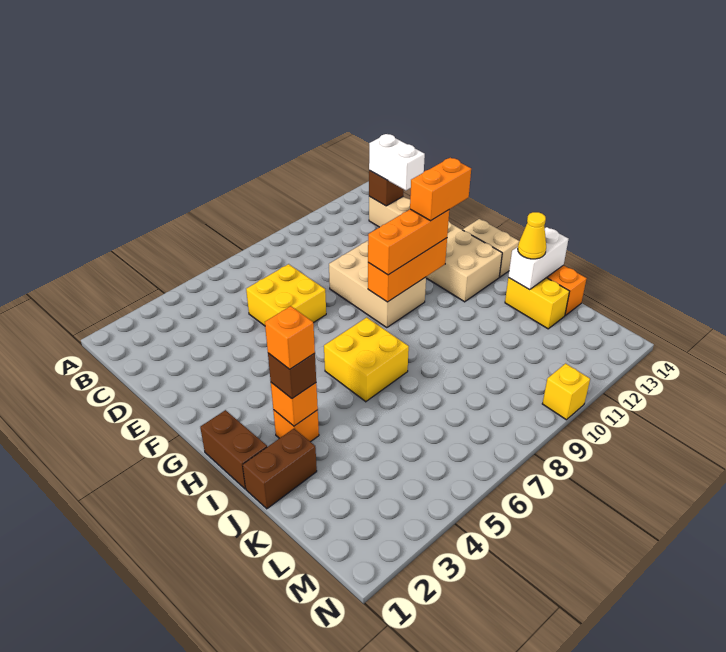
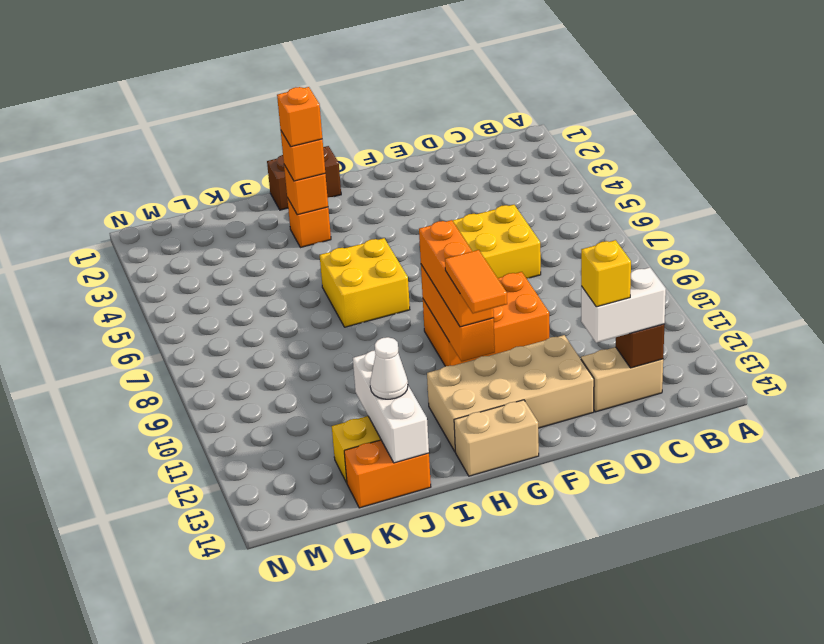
tan 2x3 brick [329,241,426,328] -> orange 2x3 brick [423,272,549,366]
orange 1x2 brick [410,158,471,221] -> orange 1x2 tile [445,250,507,313]
brown 1x1 brick [268,353,316,399] -> orange 1x1 brick [281,131,325,181]
brown 1x2 brick [243,429,317,509] -> none
white 1x2 brick [508,227,568,290] -> white 1x3 brick [353,351,429,463]
yellow 1x1 cone [518,212,546,259] -> white 1x1 cone [370,337,408,399]
yellow 1x1 brick [542,363,590,420] -> yellow 1x1 brick moved to [581,240,631,307]

